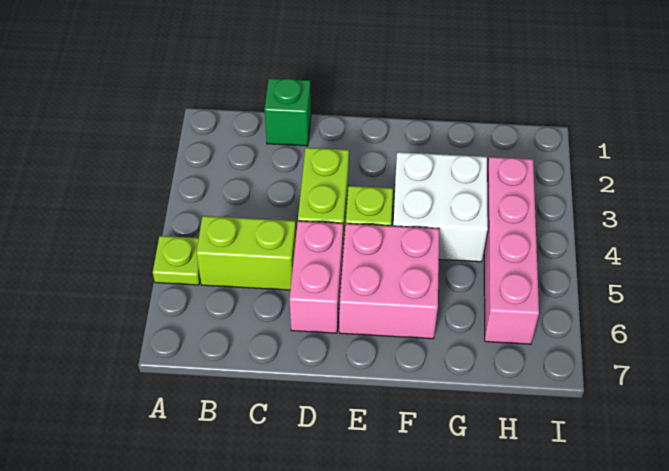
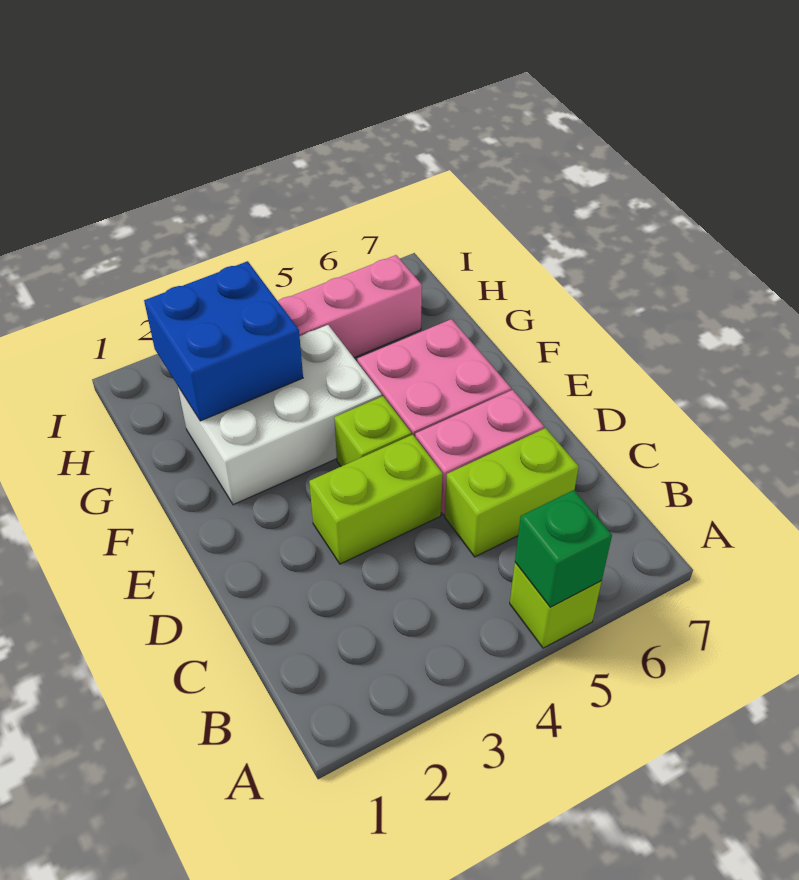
lime 1x1 plate [153,236,200,285] -> lime 1x1 brick [510,563,602,648]
lime 1x2 brick [196,216,296,290] -> lime 1x2 brick turned to [445,428,579,557]
green 1x1 brick [264,78,311,146] -> green 1x1 brick moved to [515,490,612,607]
white 2x2 brick [393,152,488,262] -> white 2x3 brick [178,325,382,505]
none -> blue 2x2 brick [144,261,303,421]

